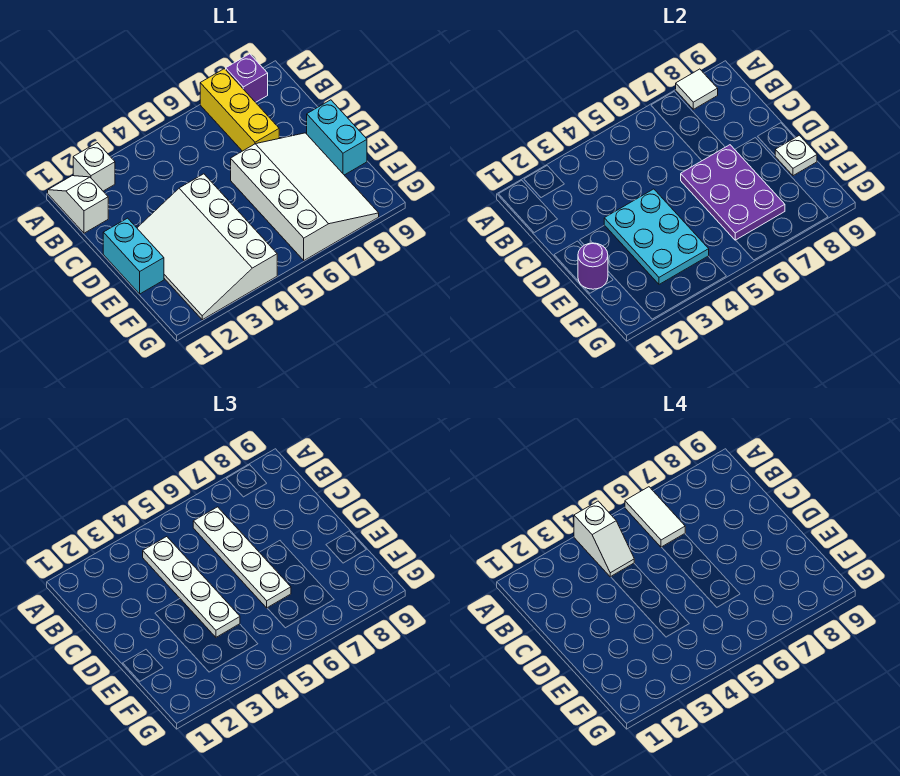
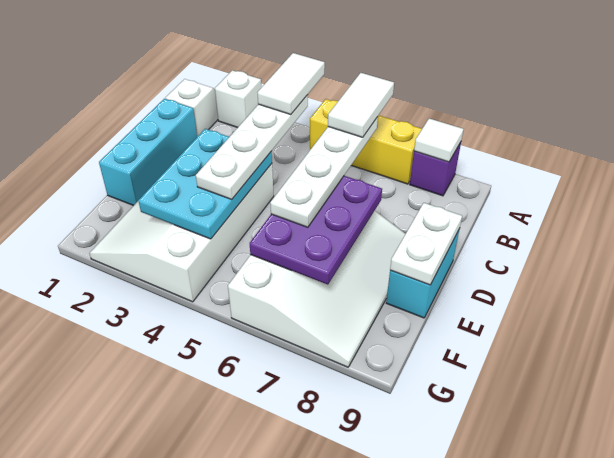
white 1x2 slope [574,501,634,577] -> white 1x2 tile [258,53,325,114]
yellow 1x3 brick [200,69,279,151] -> yellow 1x3 brick turned to [310,99,422,184]
cyan 1x2 brick [103,218,164,294] -> cyan 1x3 brick [99,99,197,206]
purple 1x1 round brick [578,243,608,289] -> none
white 1x1 plate [775,135,817,176] -> white 1x2 plate [390,203,462,285]

